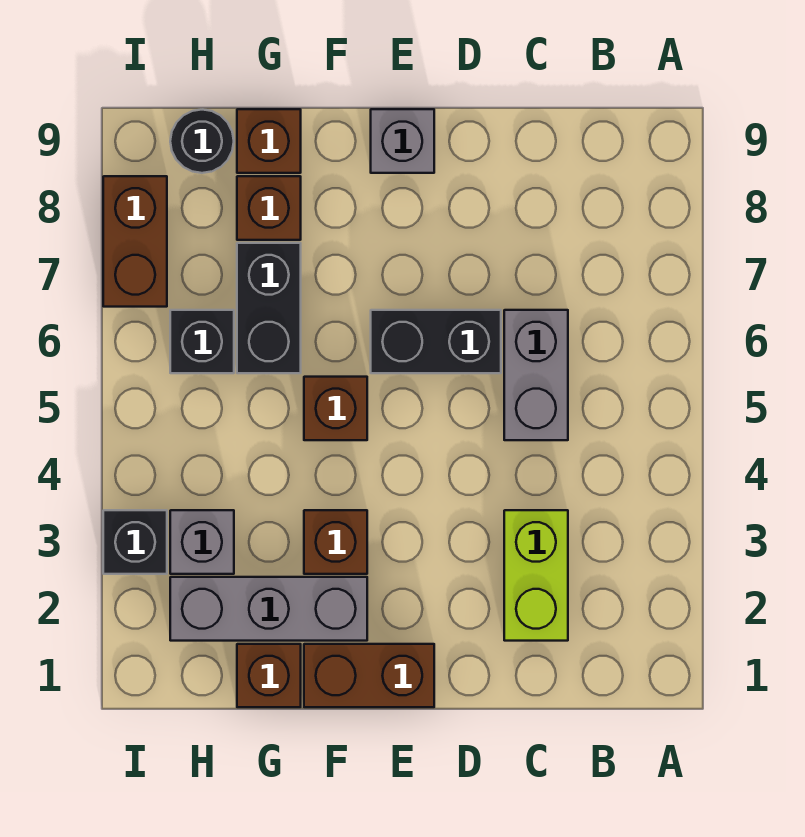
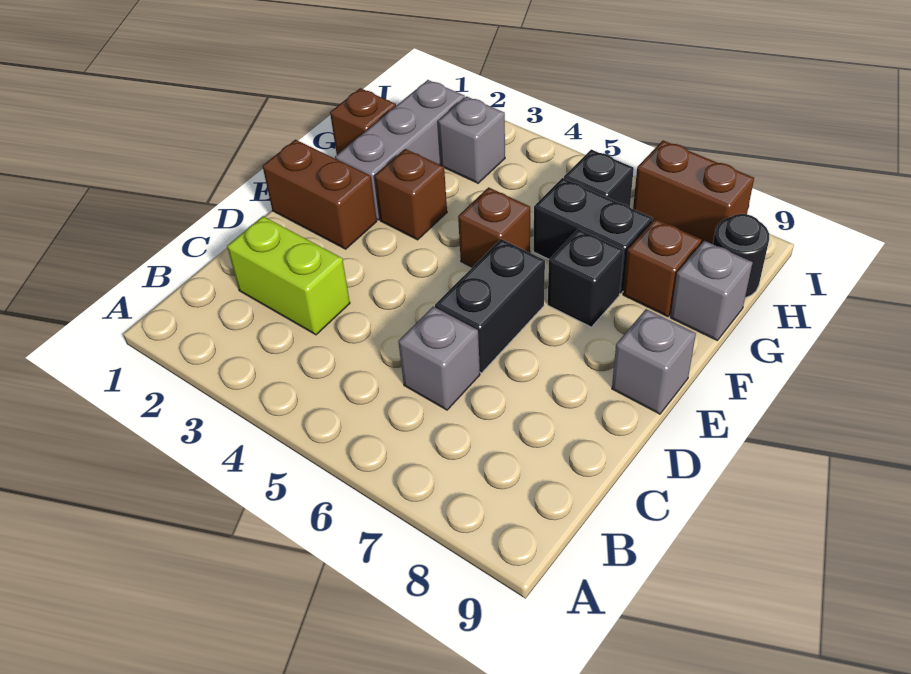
grey 1x2 brick [504,310,568,440] -> grey 1x1 brick [398,307,480,410]
brown 1x2 brick [304,644,434,707] -> brown 1x2 brick turned to [263,140,377,249]
brown 1x1 brick [237,109,301,173] -> grey 1x1 brick [671,241,753,341]
black 1x1 brick [103,510,167,574] -> black 1x1 brick moved to [548,229,624,327]

